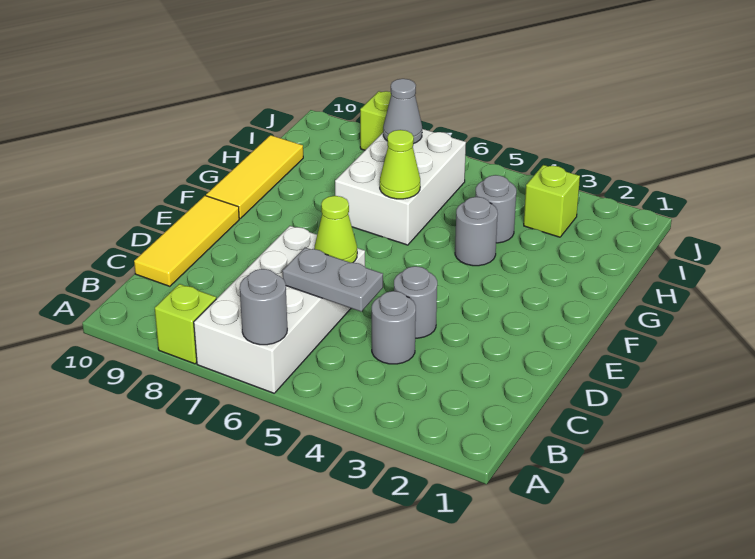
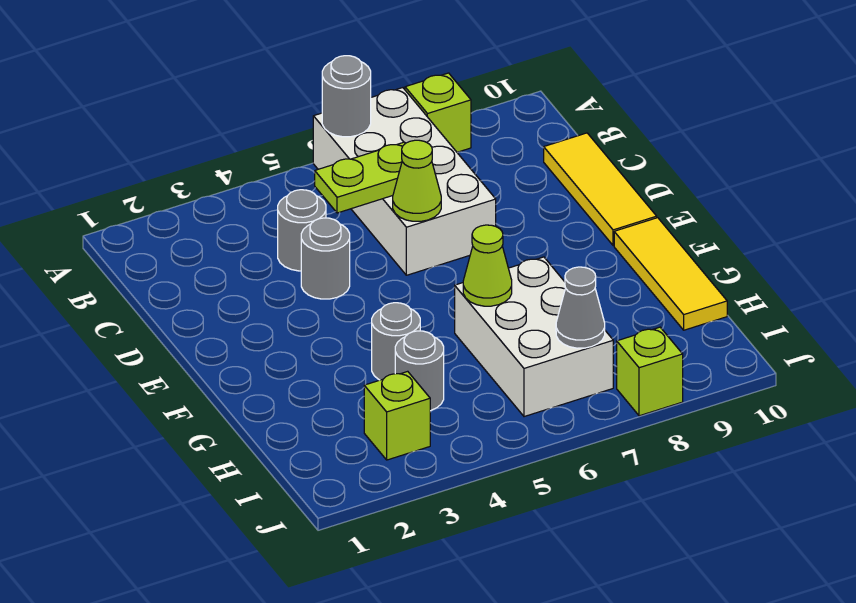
grey 1x2 plate [283,248,383,311] -> lime 1x2 plate [315,142,405,213]

